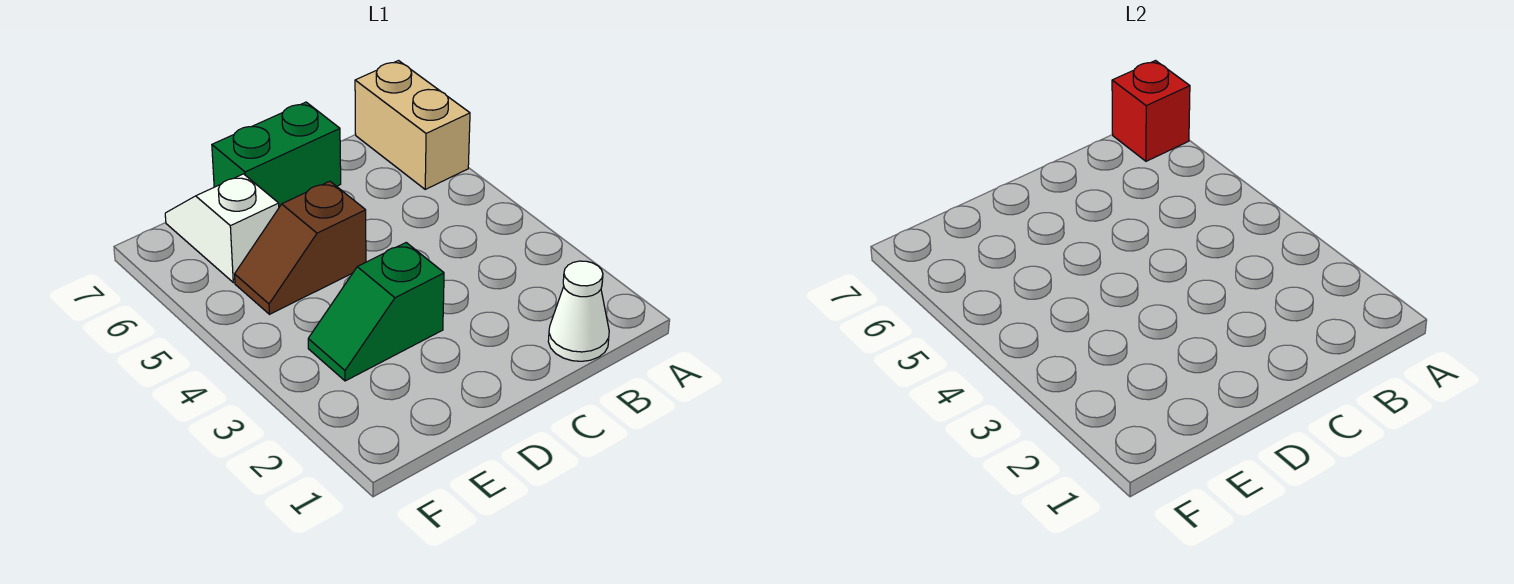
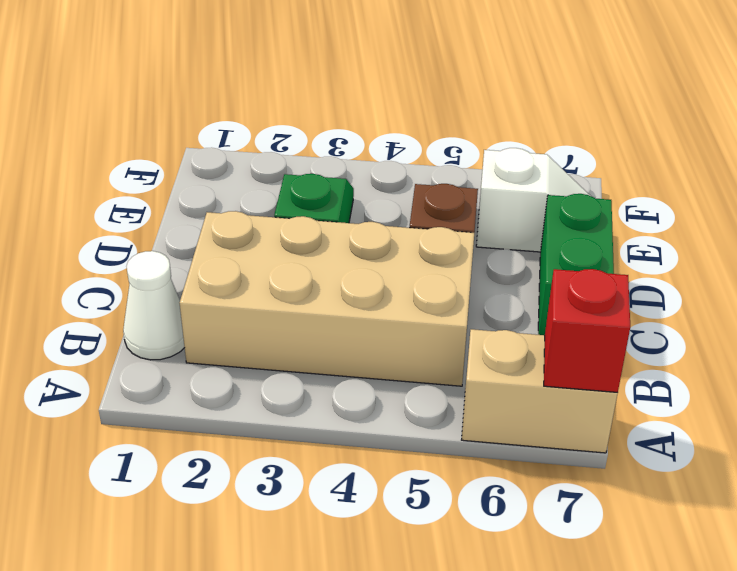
none -> tan 2x4 brick [180,211,474,386]

